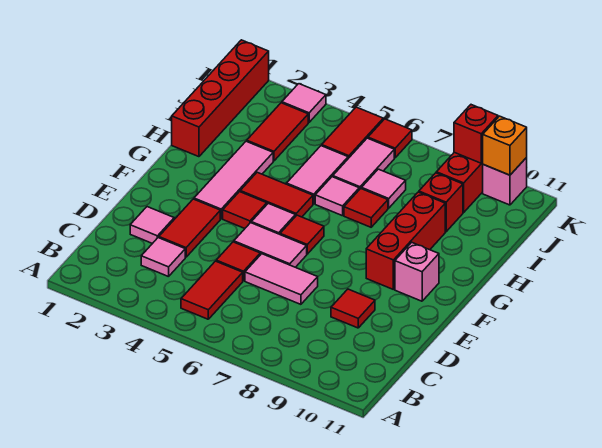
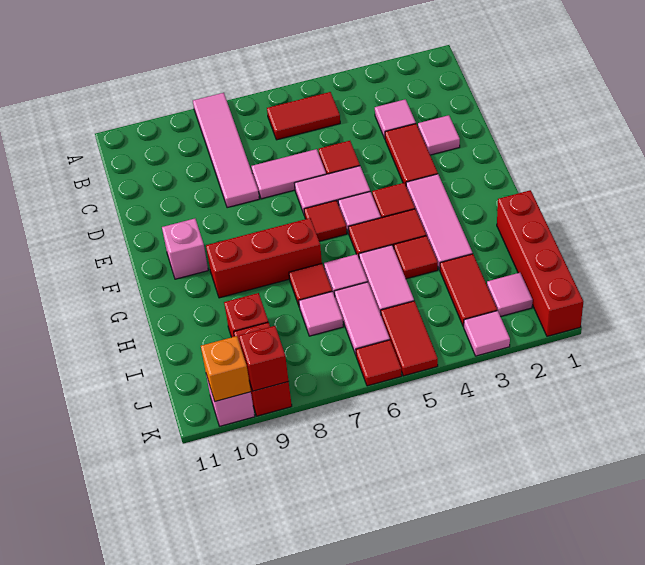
none -> pink 1x4 tile [193,93,259,208]
red 1x2 tile [181,261,243,319] -> red 1x2 tile turned to [267,92,340,140]
red 1x1 tile [331,289,375,328] -> red 1x1 tile moved to [394,236,438,279]
red 1x3 brick [366,192,445,289] -> red 1x3 brick turned to [206,218,322,298]
none -> pink 1x1 tile [487,273,533,316]

